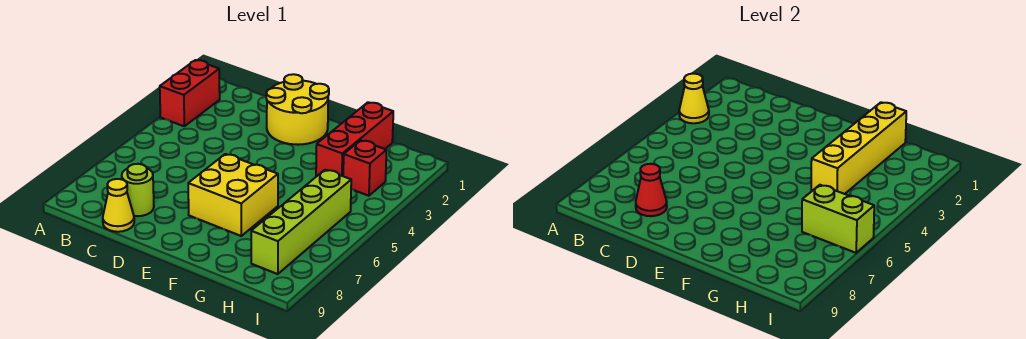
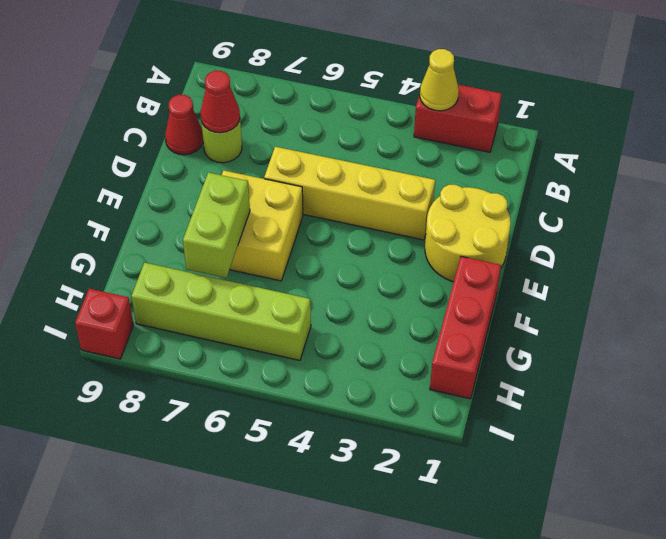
yellow 1x1 cone [103,179,134,232] -> red 1x1 cone [165,95,203,155]
red 1x3 brick [316,102,393,176] -> red 1x3 brick turned to [430,256,501,399]
yellow 1x4 brick [811,102,906,194] -> yellow 1x4 brick moved to [264,147,435,240]
red 1x1 brick [343,140,387,196] -> red 1x1 brick moved to [75,289,133,359]
lime 1x2 brick [802,185,874,253] -> lime 1x2 brick moved to [183,173,250,278]

